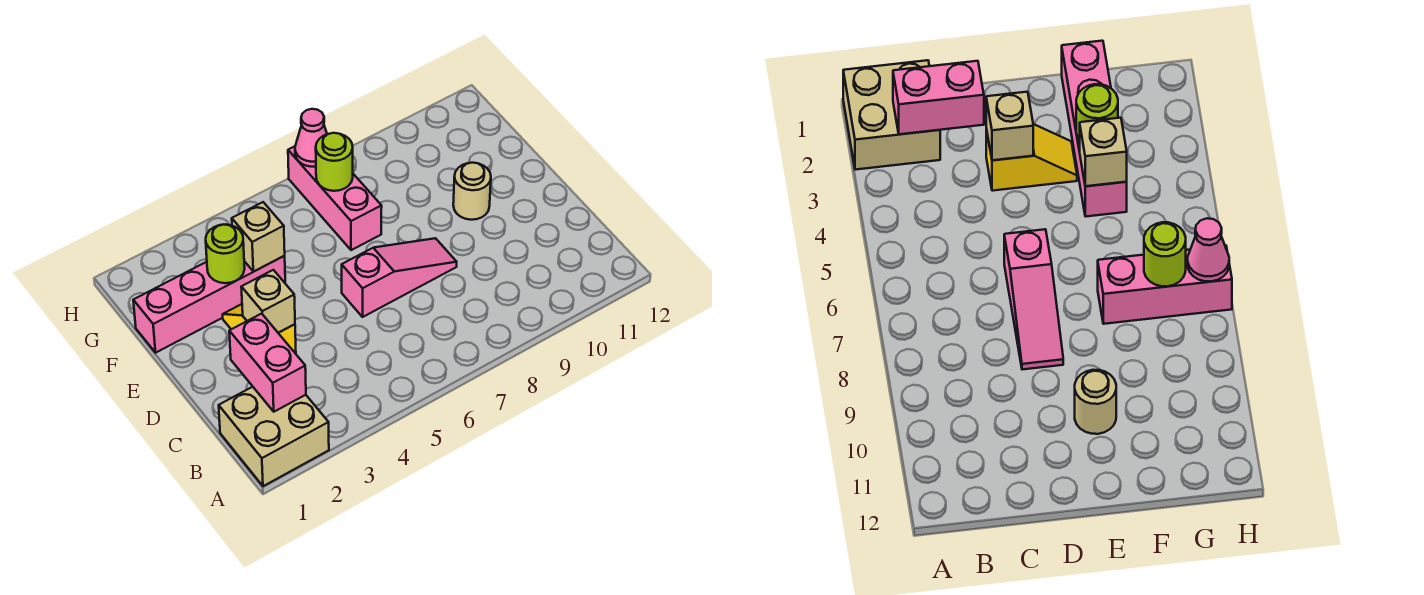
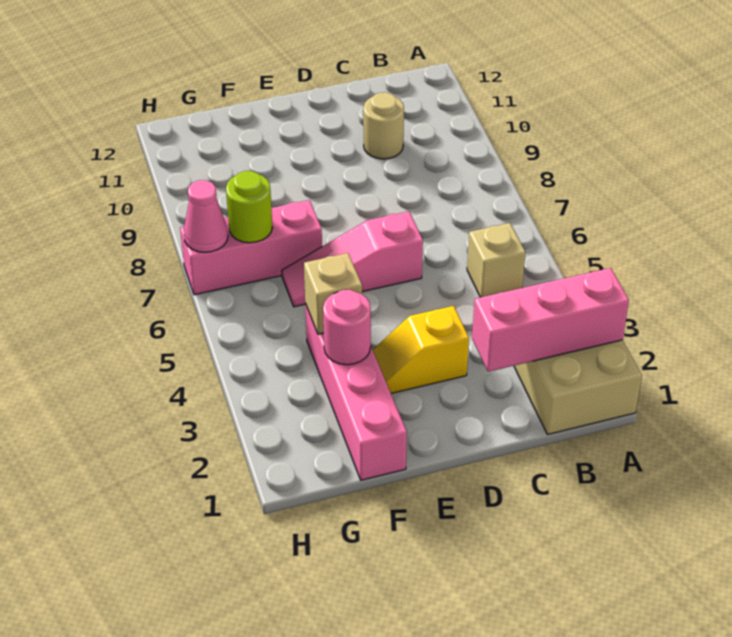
pink 1x2 brick [229,314,306,412] -> pink 1x3 brick [472,268,629,372]
tan 1x1 brick [241,270,295,333] -> tan 1x1 brick moved to [467,223,526,297]
pink 1x3 slope [342,238,457,317] -> pink 1x3 slope turned to [282,211,423,307]
tan 1x1 round brick [453,163,491,220] -> tan 1x1 round brick moved to [363,92,404,159]
lime 1x1 round brick [206,224,245,283] -> pink 1x1 round brick [323,290,371,365]

